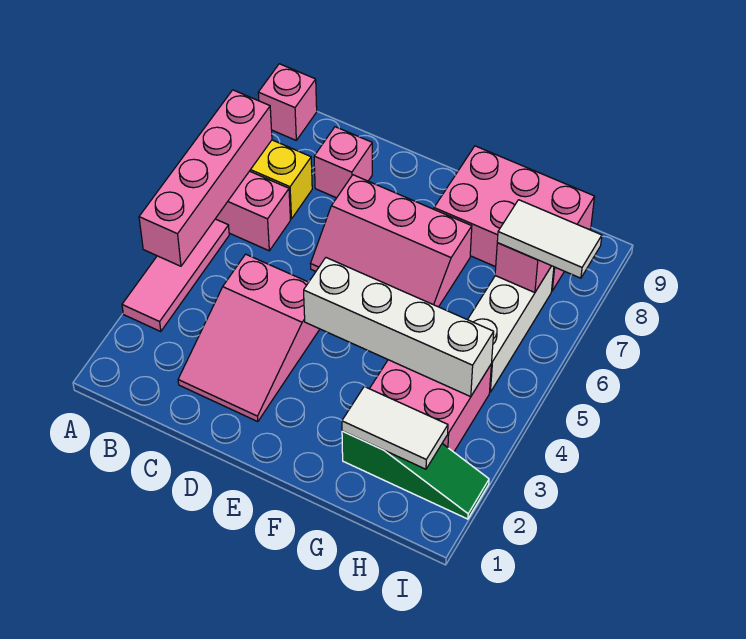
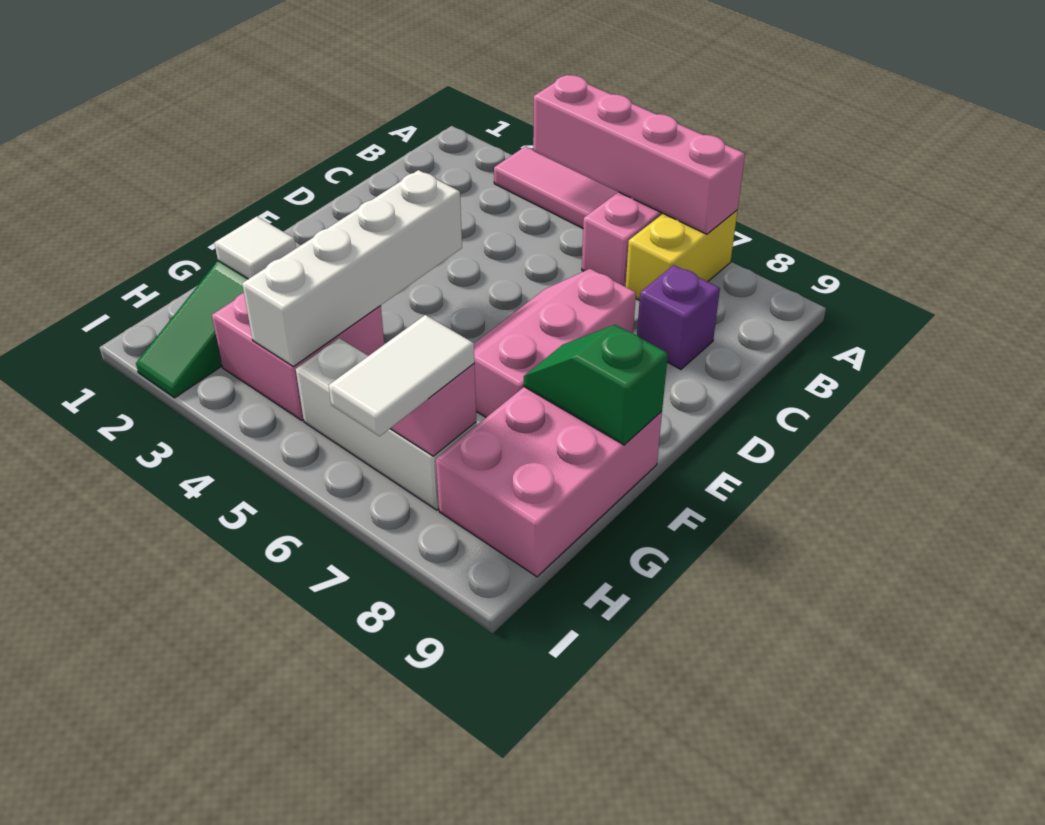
pink 1x1 brick [258,64,317,140] -> none
pink 2x3 slope [178,254,320,422] -> none
pink 1x1 brick [314,127,372,198] -> purple 1x1 brick [637,265,720,369]
none -> green 1x2 slope [524,325,668,445]
white 1x2 tile [342,387,448,469] -> white 1x1 tile [215,217,296,279]

